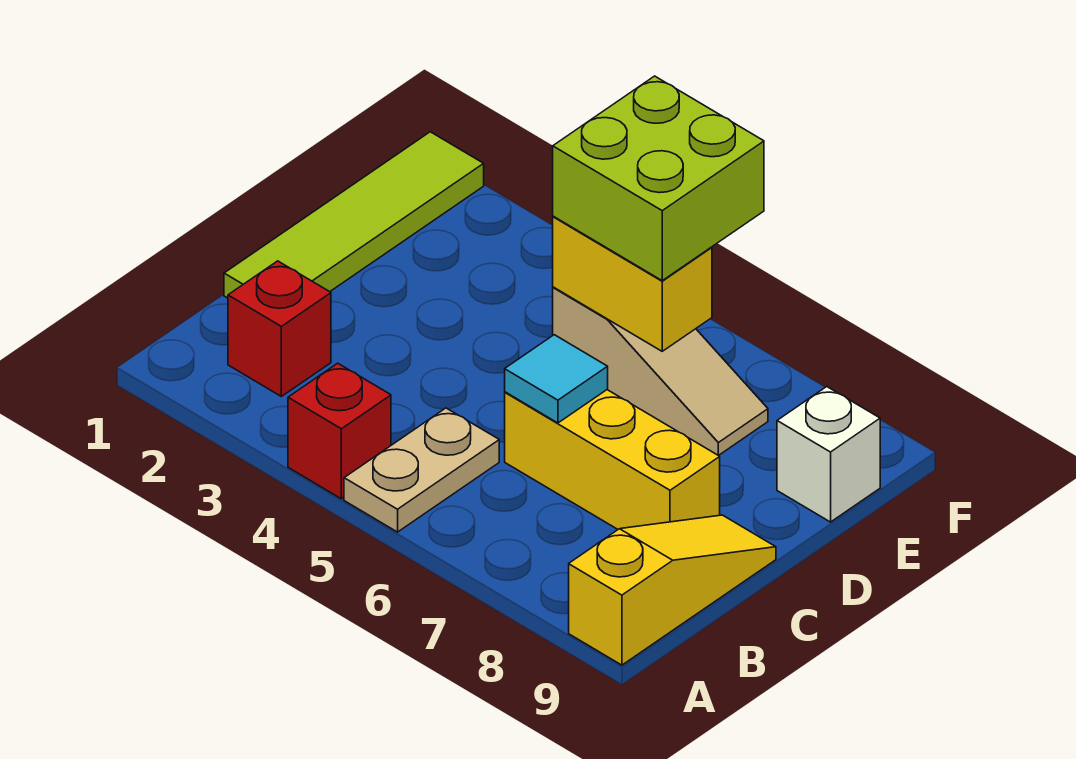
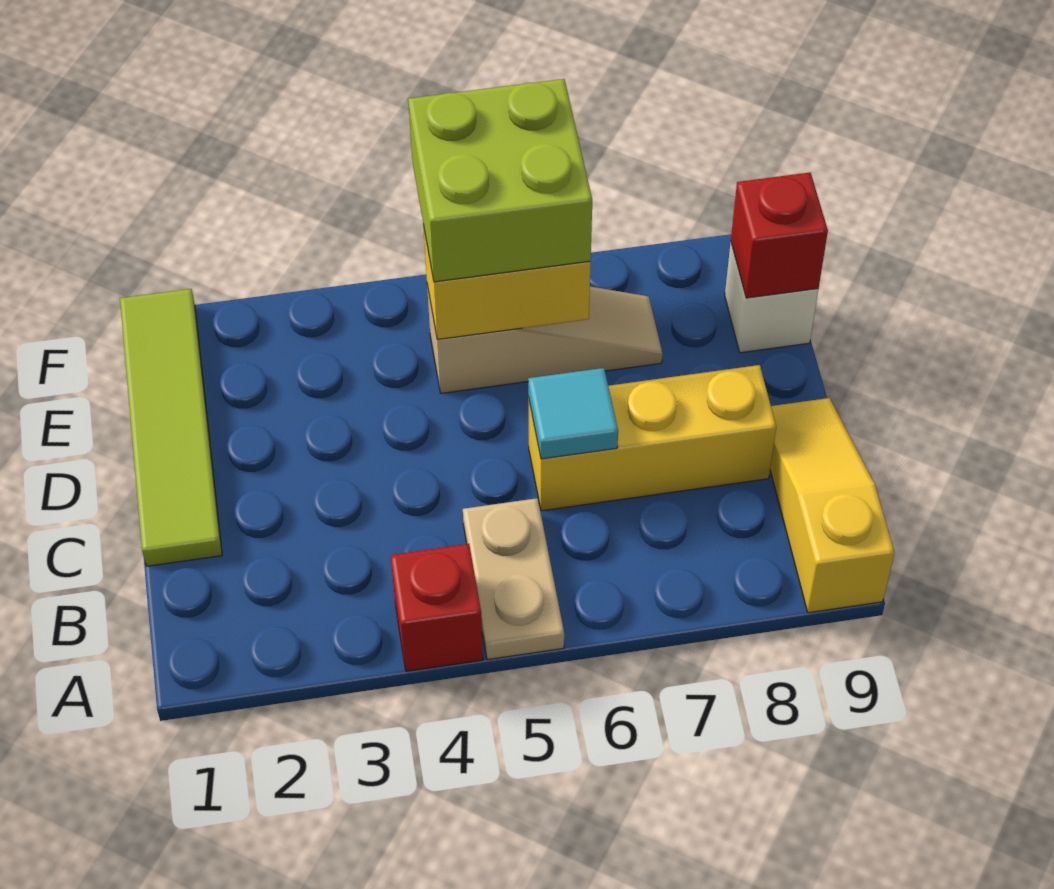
red 1x1 brick [228,261,331,396] -> red 1x1 brick moved to [731,172,828,298]

